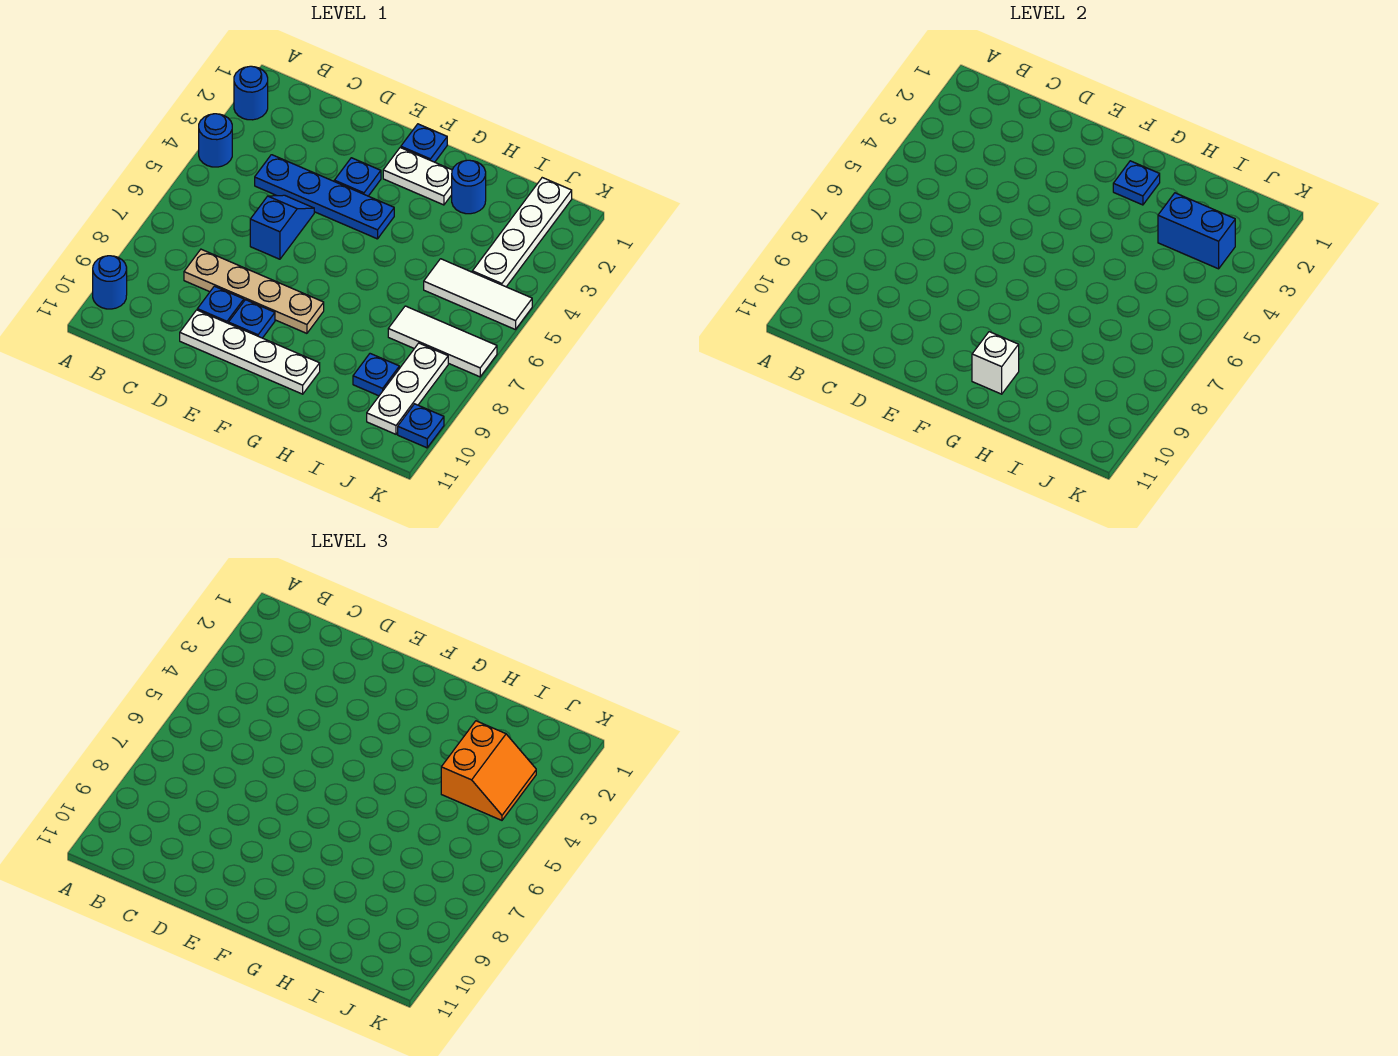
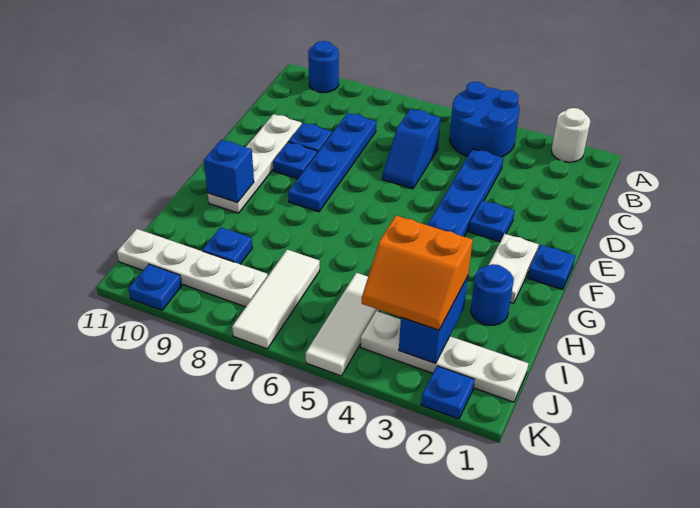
blue 1x1 round brick [234,66,268,120] -> white 1x1 round brick [551,108,590,162]
blue 1x1 round brick [199,114,232,167] -> blue 2x2 round brick [450,82,520,157]
tan 1x4 plate [184,249,324,333] -> blue 1x4 plate [288,113,376,212]
blue 1x2 slope [250,195,314,259] -> blue 1x2 slope turned to [382,109,441,189]
blue 1x1 plate [1113,161,1160,205] -> blue 1x1 plate moved to [421,366,475,419]
white 1x1 brick [972,332,1019,394] -> blue 1x1 brick [204,140,254,203]
white 1x3 plate [367,343,448,434] -> white 1x4 plate [117,229,268,307]

